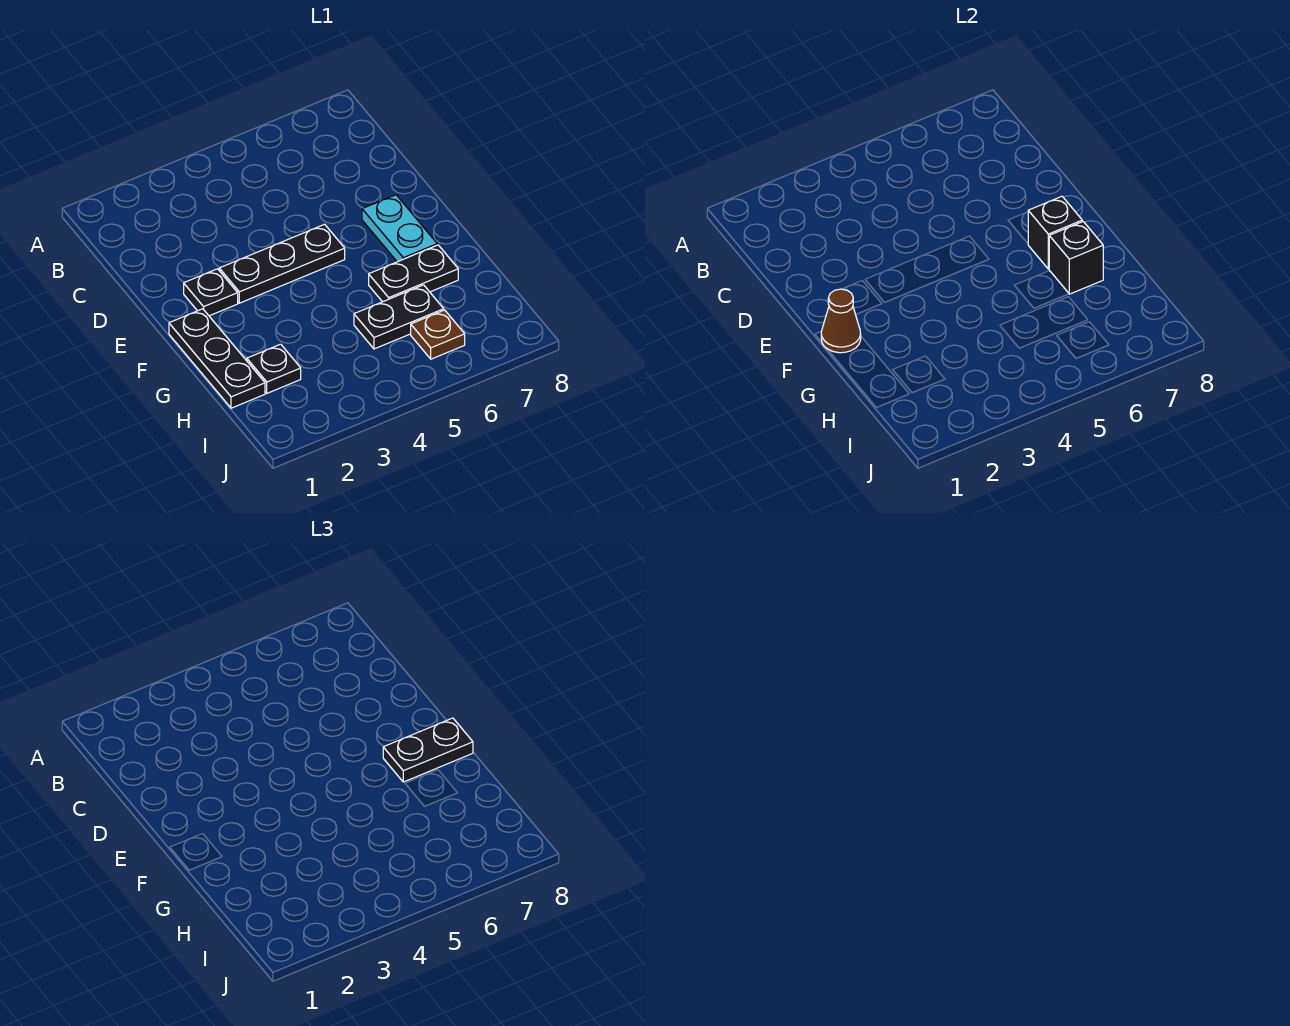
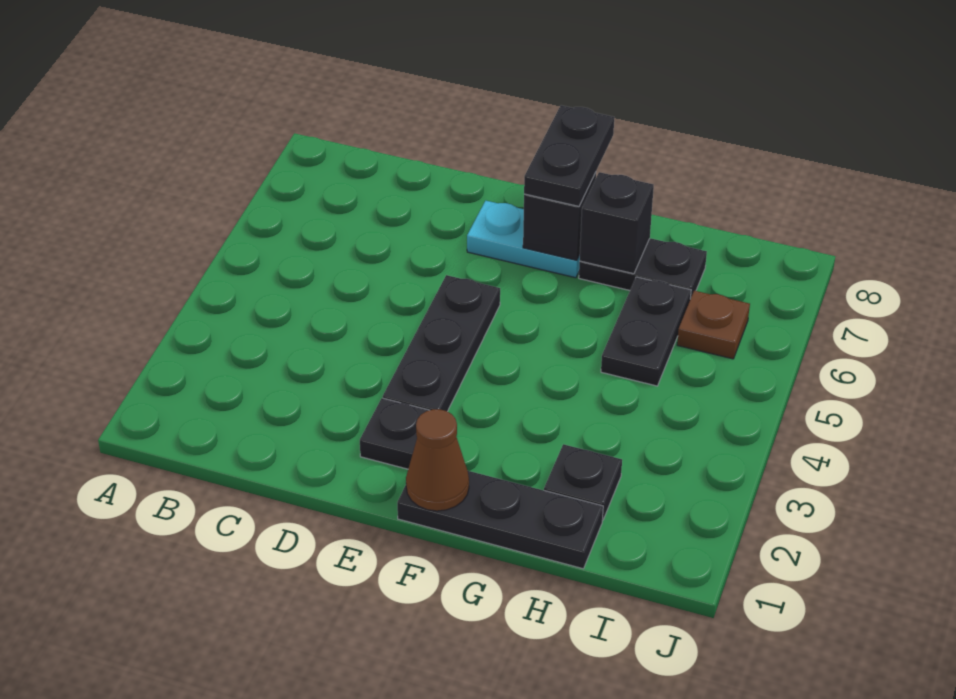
black 1x2 plate [369,245,458,302] -> black 1x2 plate turned to [579,238,707,299]

